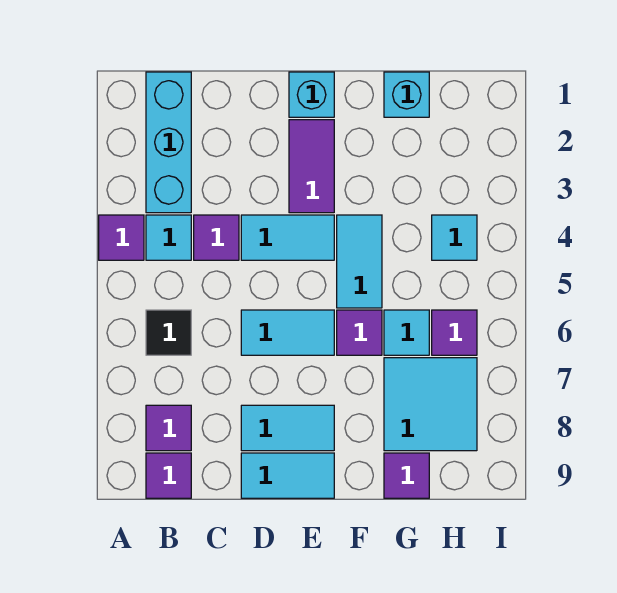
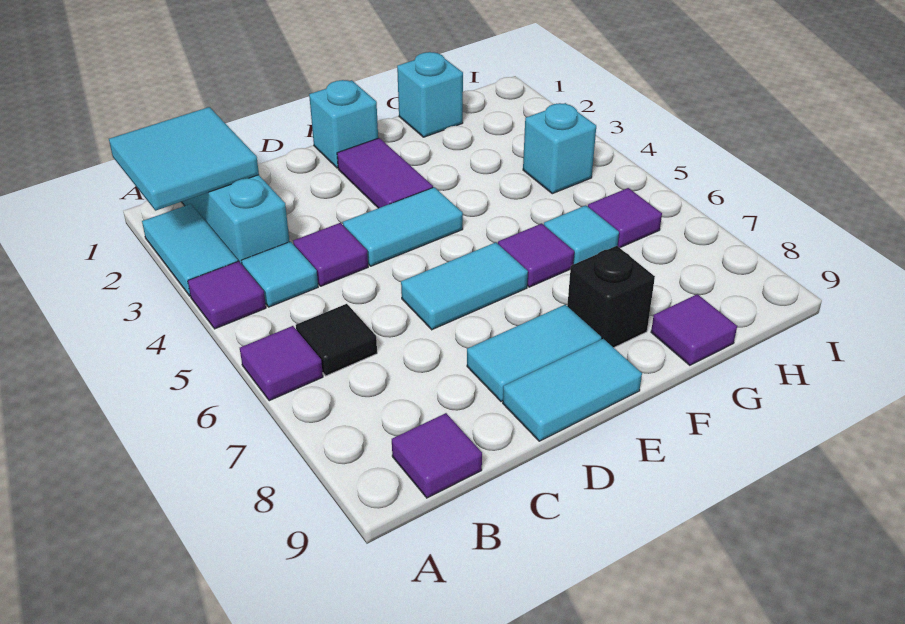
purple 1x1 tile [146,405,191,451] -> purple 1x1 tile moved to [240,326,323,401]
cyan 1x2 tile [337,215,382,308] -> cyan 1x2 tile moved to [142,204,238,296]
none -> black 1x1 brick [567,246,655,348]
cyan 2x2 tile [384,358,477,451] -> cyan 2x2 tile moved to [109,107,259,211]
cyan 1x1 tile [432,215,477,260] -> cyan 1x1 brick [523,103,596,194]

